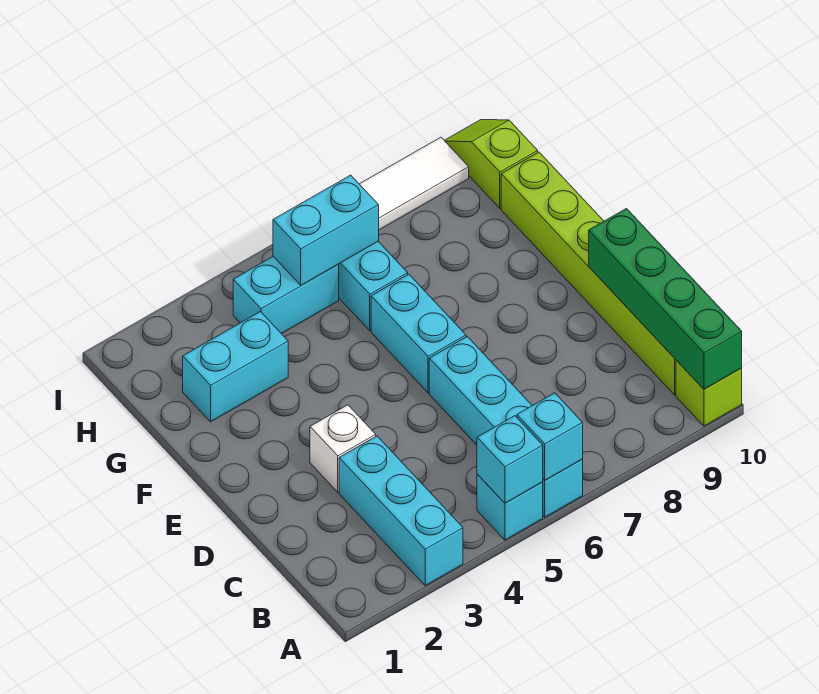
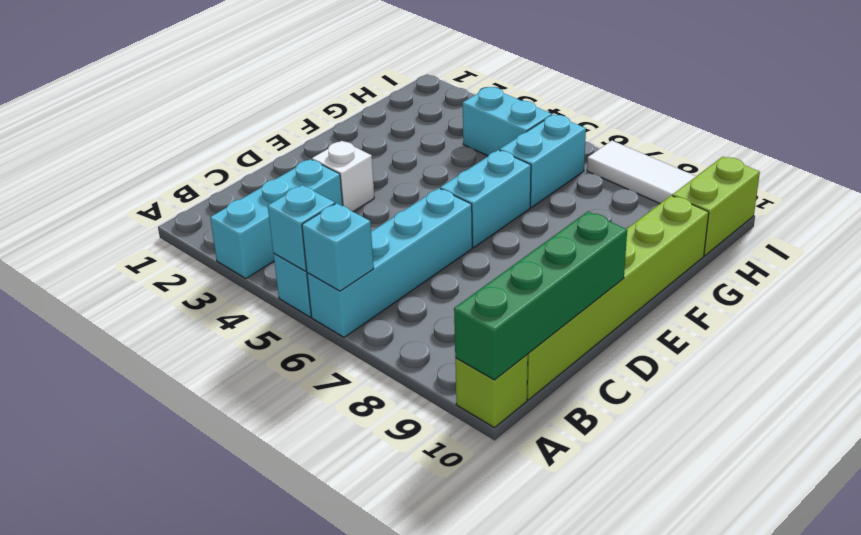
cyan 1x2 brick [183,312,288,422] -> none
cyan 1x2 brick [273,175,379,285] -> none
lime 1x2 slope [444,120,538,208] -> lime 1x2 brick [672,157,760,256]

